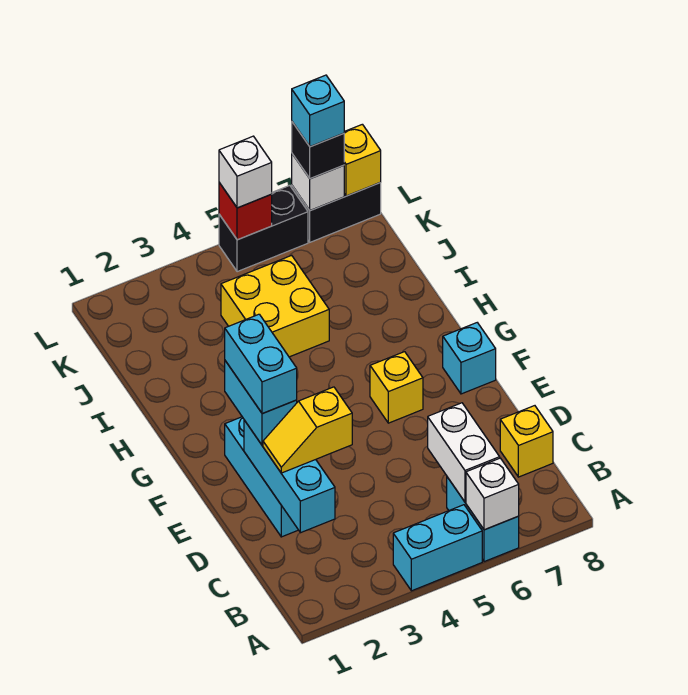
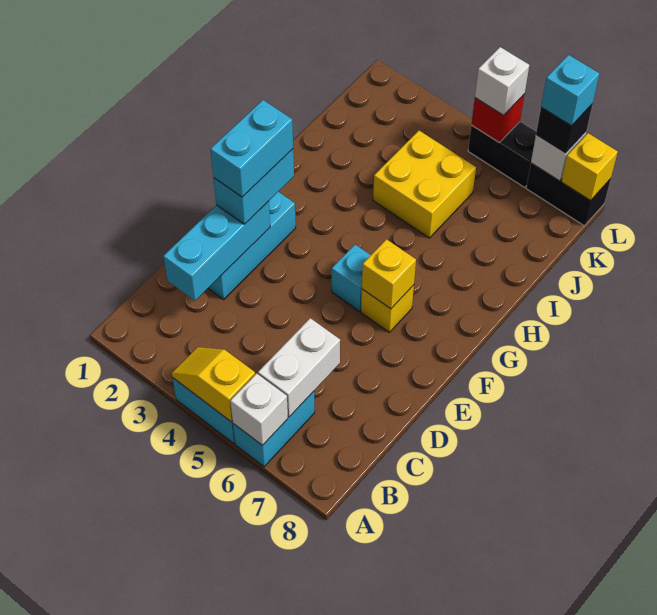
yellow 1x1 brick [500,406,553,477] -> yellow 1x1 brick moved to [362,239,416,309]
yellow 1x2 slope [263,387,352,473] -> yellow 1x2 slope moved to [172,347,255,422]
cyan 1x1 brick [443,323,496,394] -> cyan 1x1 brick moved to [332,245,371,311]

